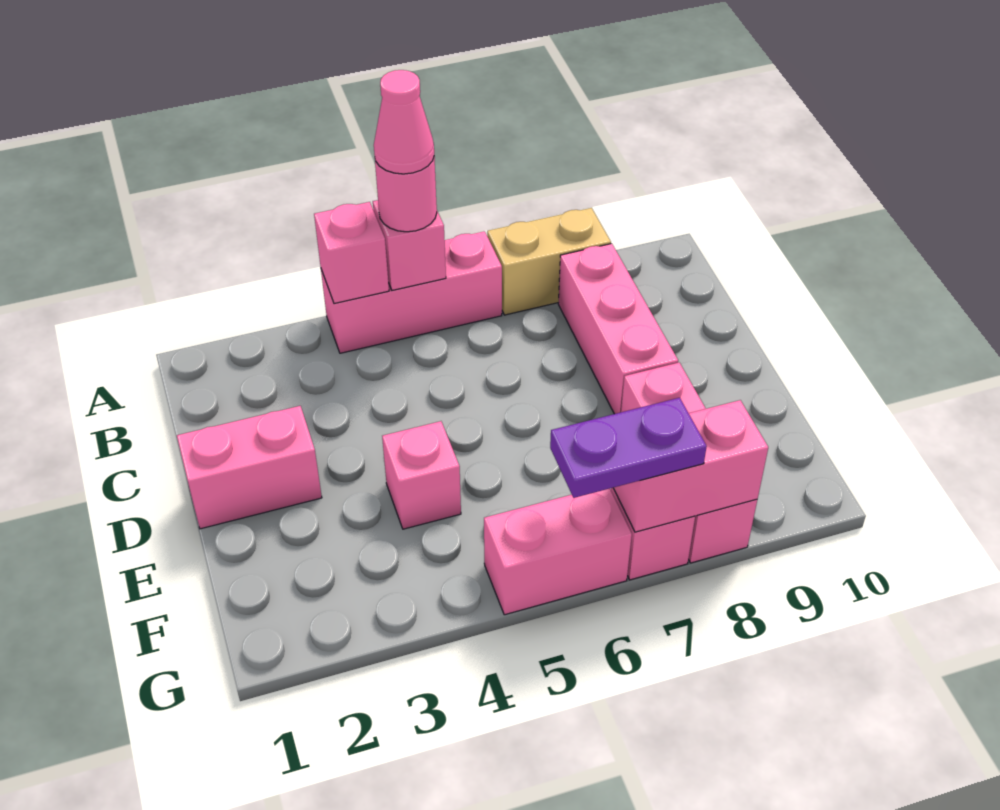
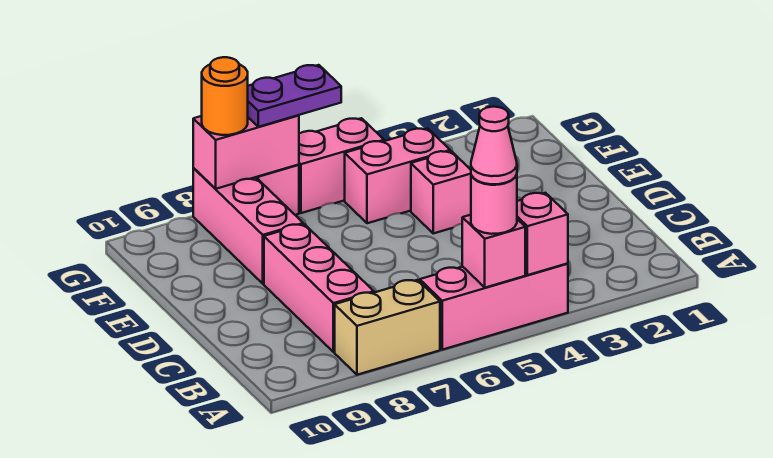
pink 1x2 brick [177,406,322,529] -> pink 1x2 brick moved to [345,128,450,223]
none -> orange 1x1 round brick [202,57,248,135]

